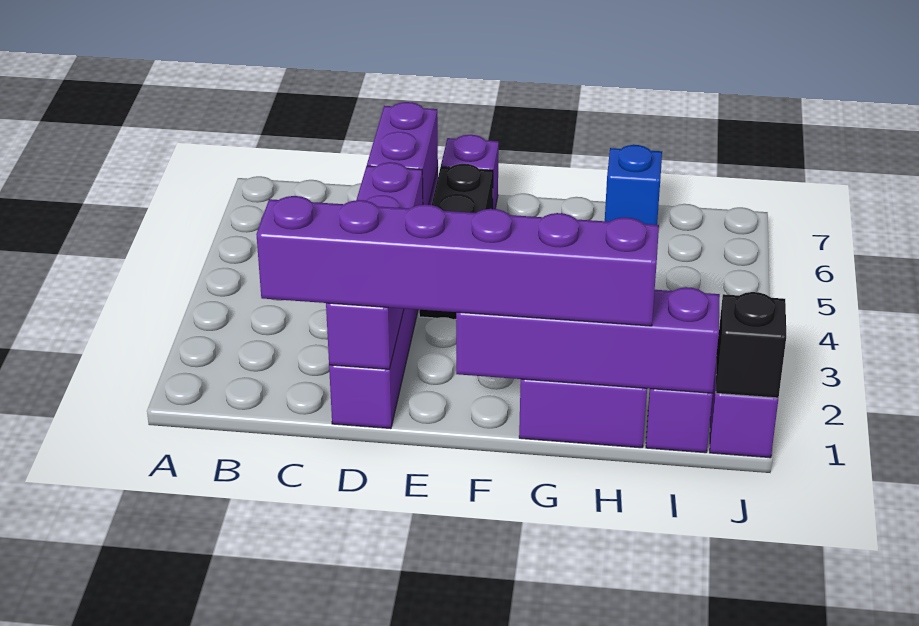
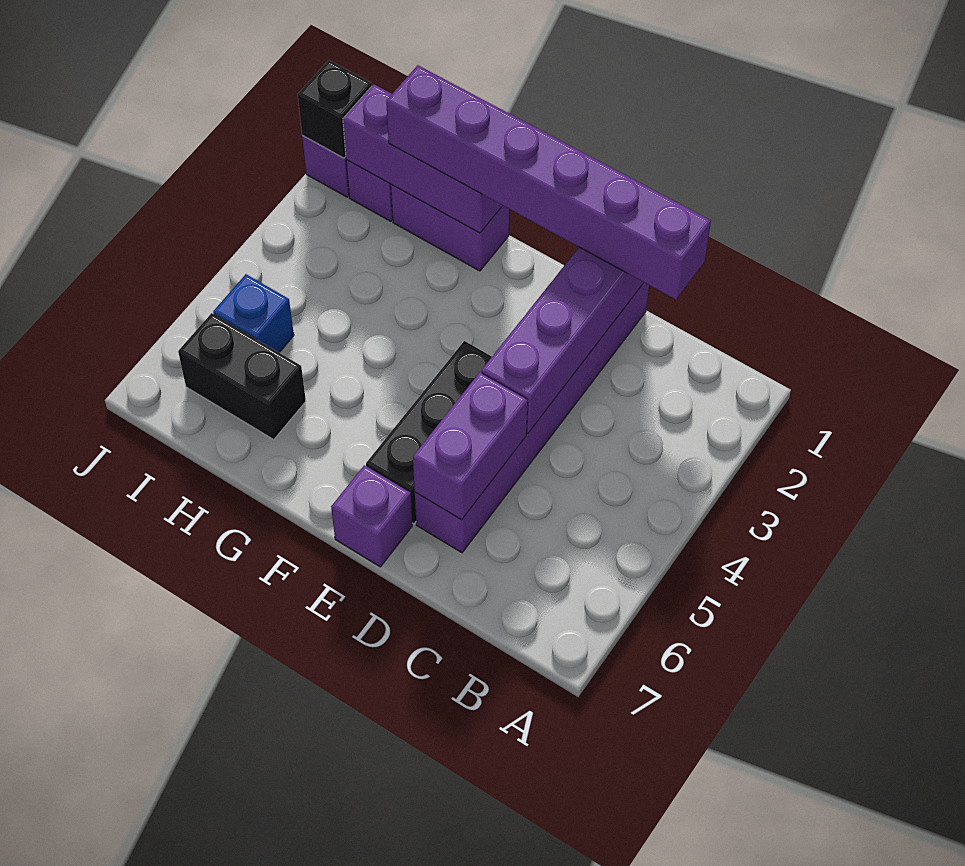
purple 1x4 brick [456,287,720,393] -> purple 1x3 brick [343,84,503,233]
none -> black 1x2 brick [178,313,306,439]
blue 1x1 brick [605,145,662,225] -> blue 1x1 brick moved to [213,274,294,353]

